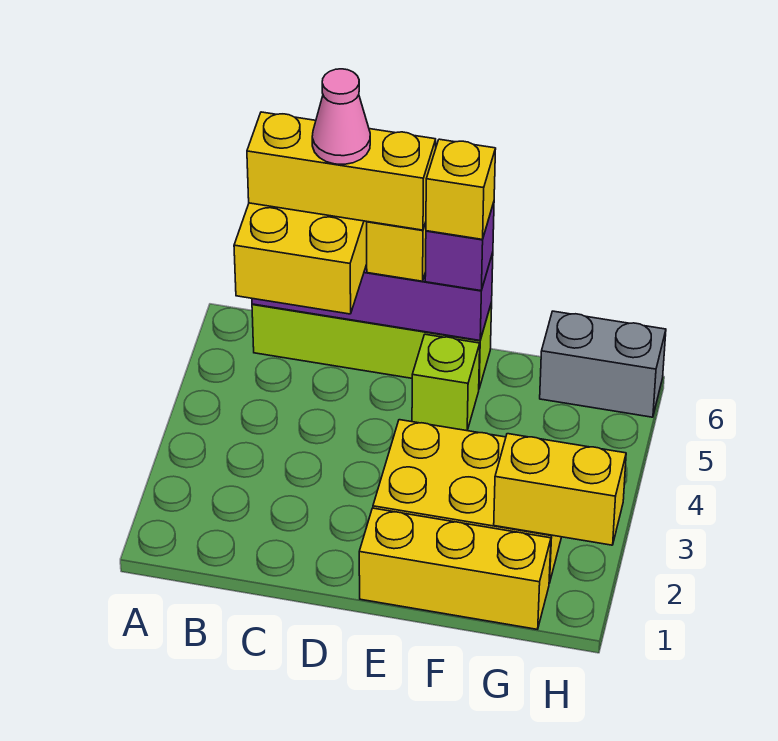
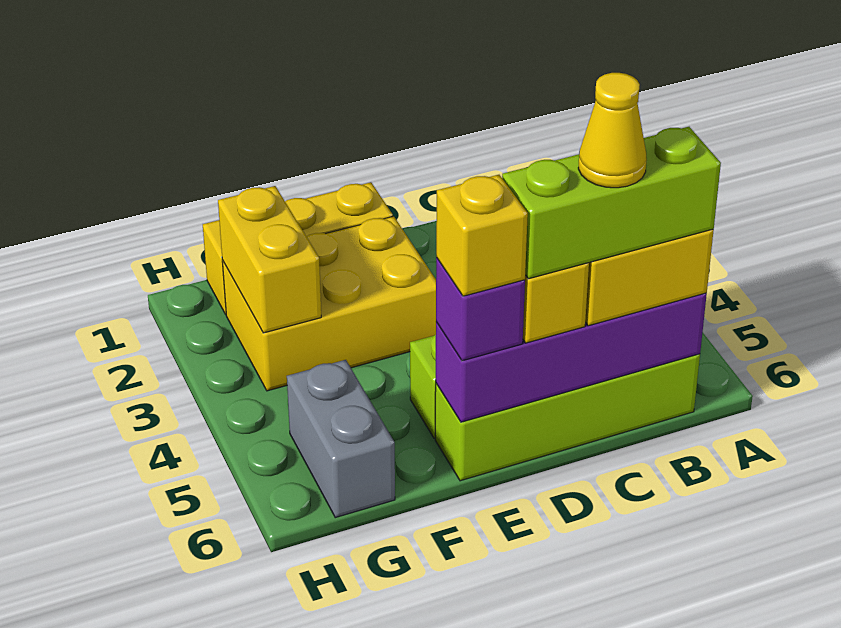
yellow 1x3 brick [247,112,436,230] -> lime 1x3 brick [502,127,721,279]
pink 1x1 cone [312,69,370,164] -> yellow 1x1 cone [578,73,647,188]
yellow 1x2 brick [494,434,626,545] -> yellow 1x2 brick turned to [218,186,321,333]
grey 1x2 brick [540,311,666,417] -> grey 1x2 brick turned to [287,360,395,518]

